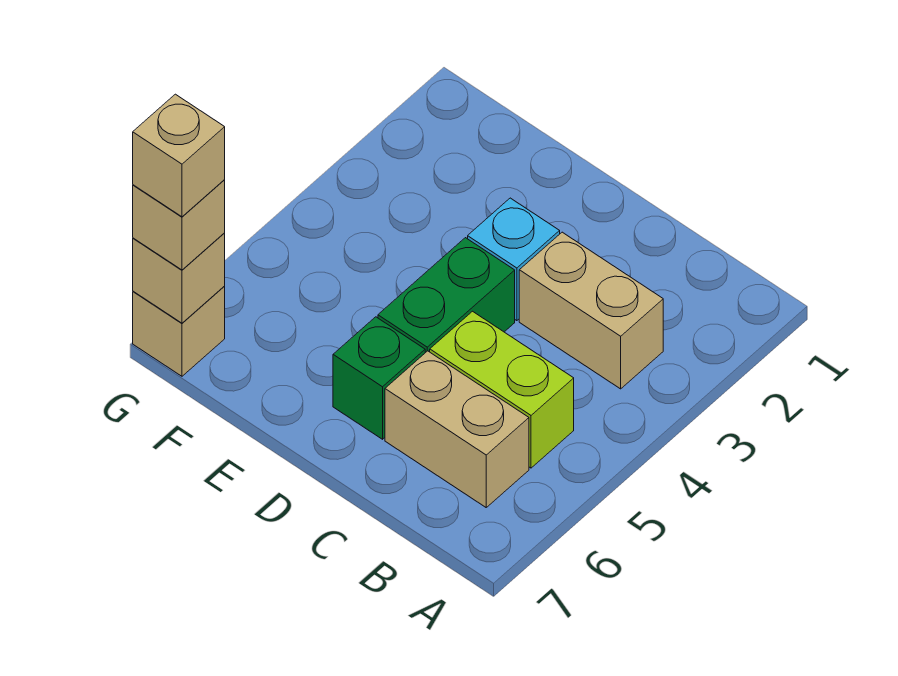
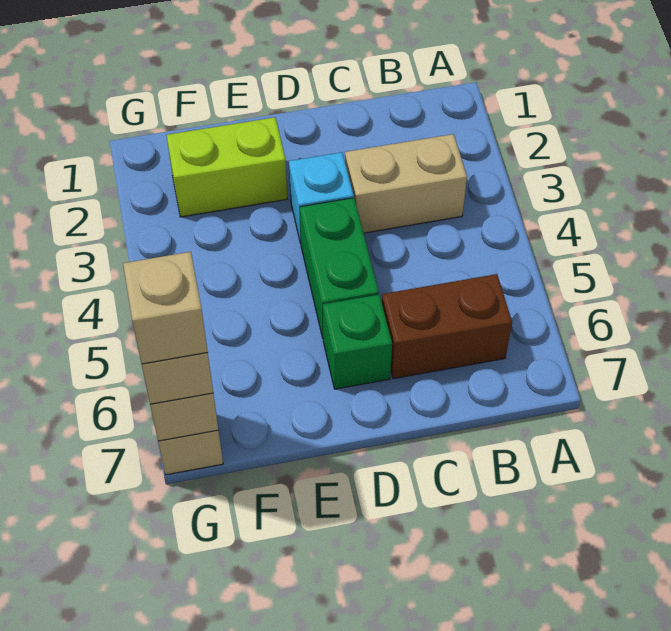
lime 1x2 brick [430,311,574,468] -> lime 1x2 brick moved to [166,117,287,217]
tan 1x2 brick [385,351,529,507] -> brown 1x2 brick [382,274,512,379]

